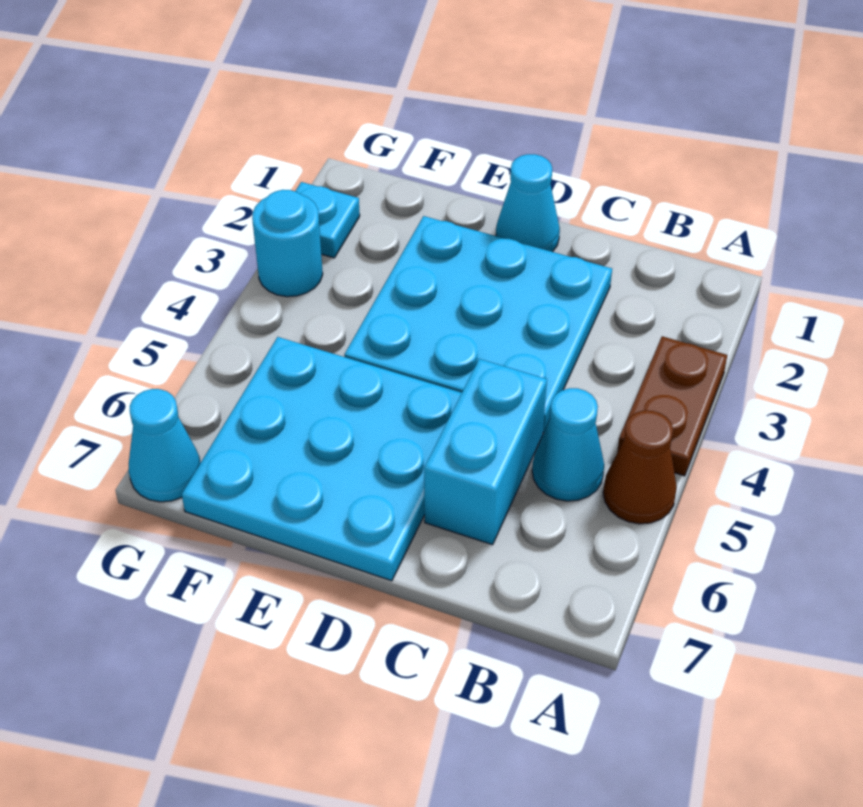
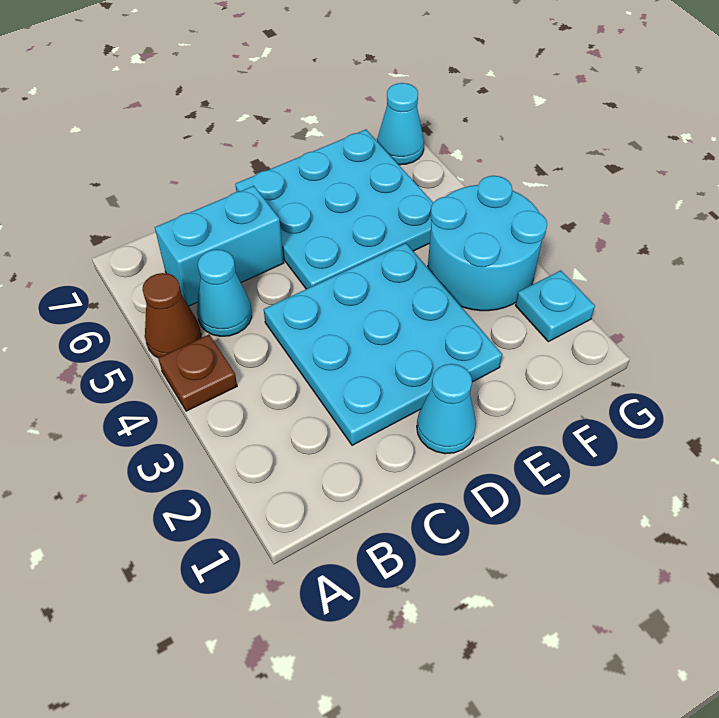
brown 1x2 plate [617,336,727,476] -> brown 1x1 plate [158,335,237,411]
cyan 1x2 brick [424,359,547,545] -> cyan 1x2 brick turned to [155,186,284,306]
cyan 1x1 round brick [252,190,323,297] -> cyan 2x2 round brick [428,176,547,311]

